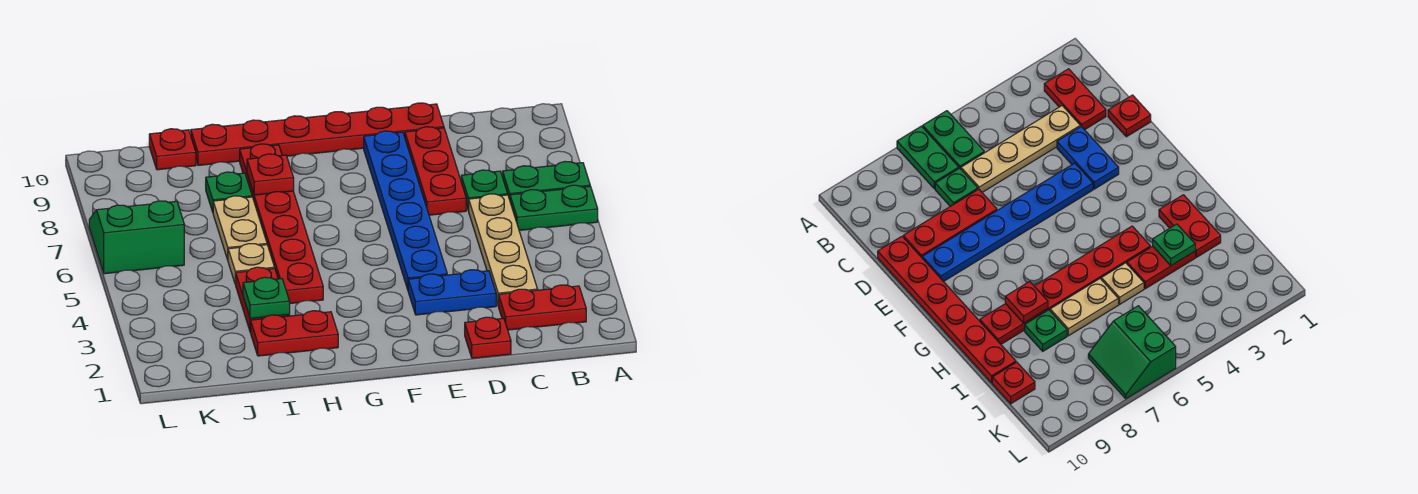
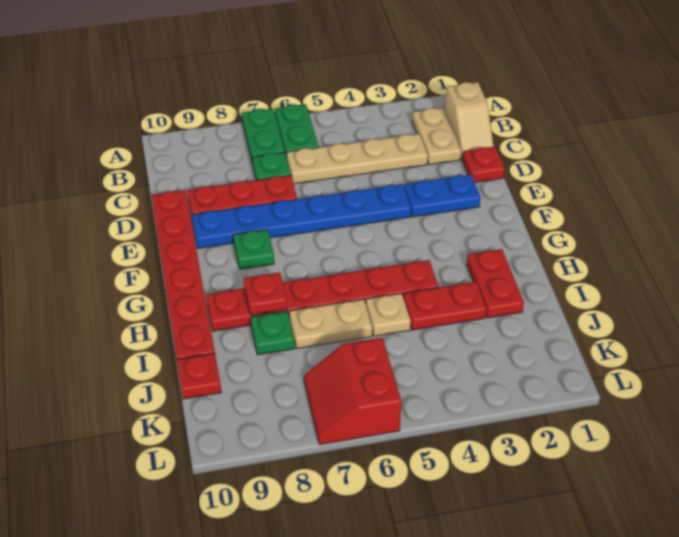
none -> tan 1x2 slope [445,82,494,160]
red 1x2 plate [499,285,586,330] -> tan 1x2 plate [412,108,461,165]
blue 1x2 plate [408,270,496,315] -> blue 1x2 plate turned to [404,174,481,217]
green 1x1 plate [243,277,290,319] -> green 1x1 plate moved to [233,230,274,269]
green 2x2 slope [89,201,184,274] -> red 2x2 slope [304,338,401,445]

